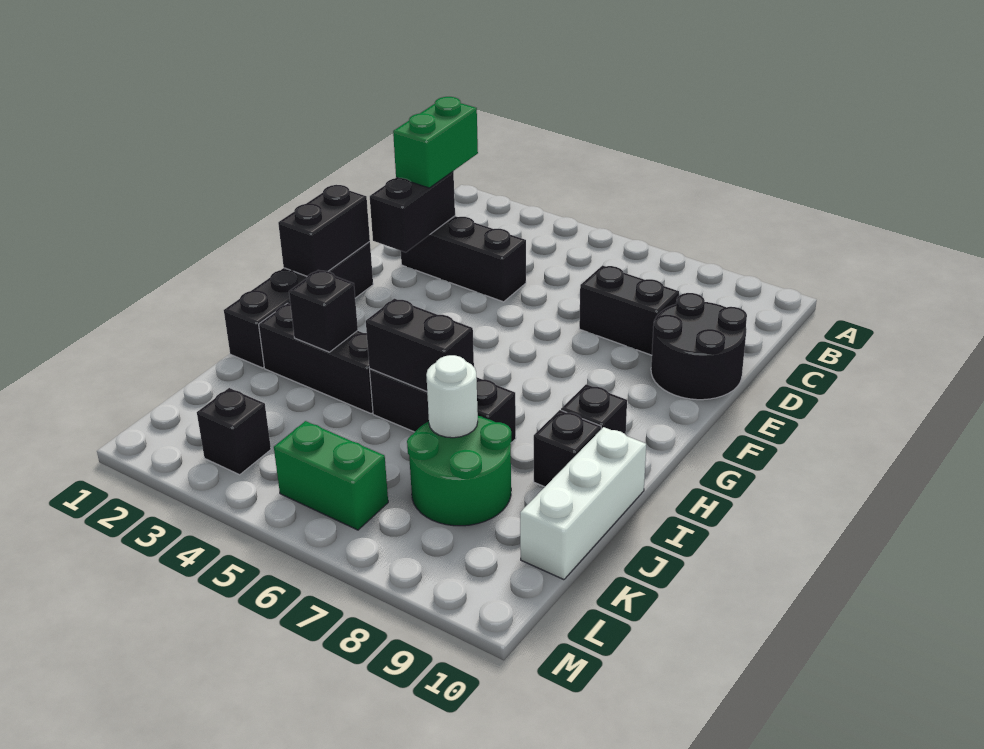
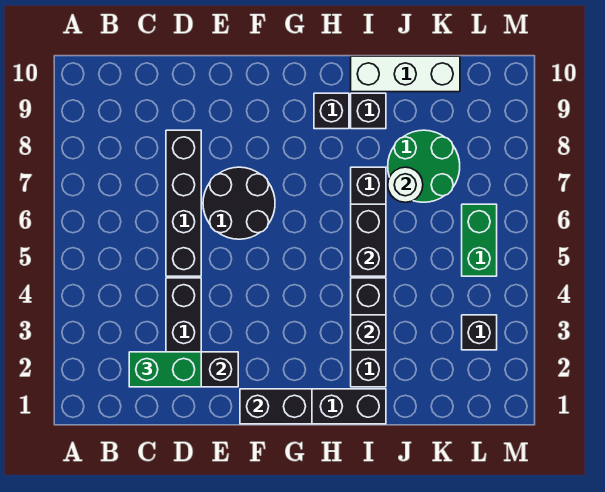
black 1x2 brick [579,265,679,355] -> black 1x4 brick [166,130,201,276]
black 2x2 round brick [651,293,747,400] -> black 2x2 round brick moved to [203,167,275,239]

